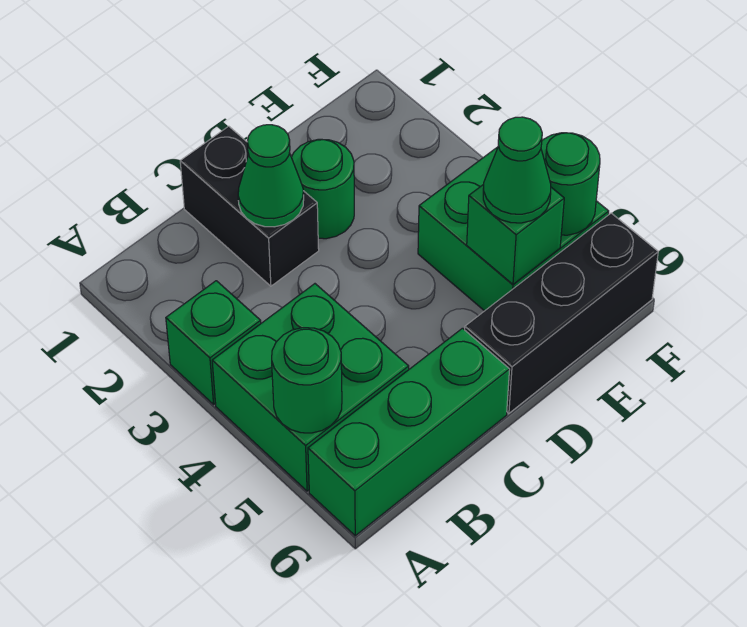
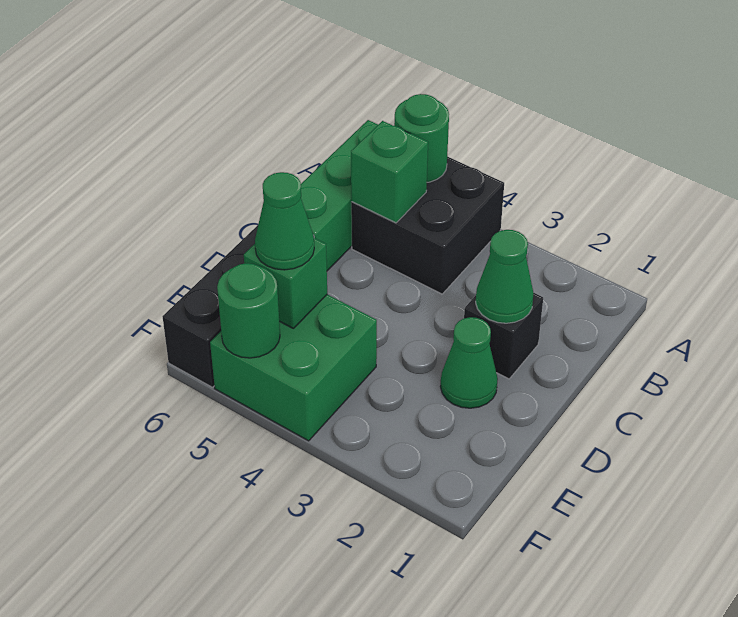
green 1x1 brick [166,281,261,404] -> green 1x1 brick moved to [351,121,428,223]
green 2x2 brick [212,284,409,491] -> black 2x2 brick [351,156,504,294]
black 1x2 brick [180,126,319,286] -> black 1x1 brick [464,293,543,379]
green 1x1 round brick [291,139,354,239] -> green 1x1 cone [440,317,498,408]

